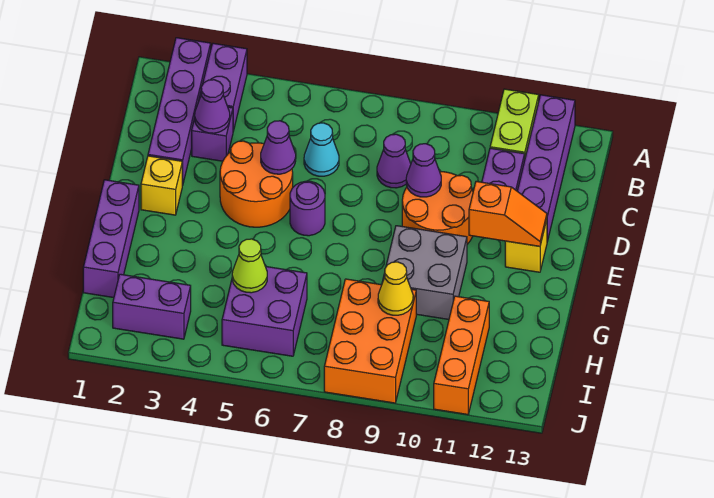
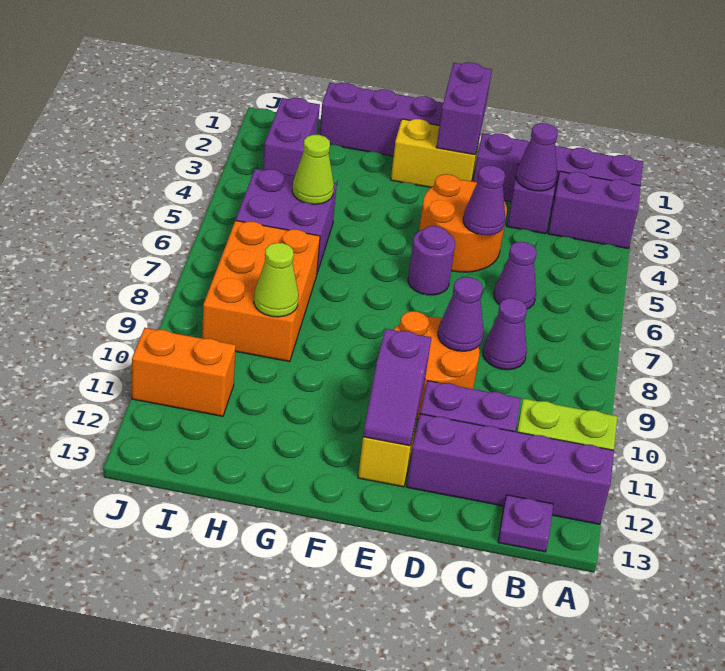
none -> purple 1x1 plate [498,495,553,552]
cyan 1x1 cone [304,123,339,176] -> purple 1x1 cone [494,242,537,309]
none -> purple 1x2 brick [436,62,492,155]
yellow 1x1 brick [141,156,182,215] -> yellow 1x2 brick [391,119,480,187]
orange 1x2 slope [469,181,547,246] -> purple 1x2 slope [363,329,431,446]
grey 2x2 brick [382,226,467,319] -> none
orange 2x3 brick [324,279,416,403] -> orange 2x3 brick turned to [202,221,320,362]
yellow 1x1 cone [378,262,413,315] -> lime 1x1 cone [254,243,299,317]
orange 1x3 brick [434,296,489,414] -> orange 1x2 brick [132,328,236,416]

